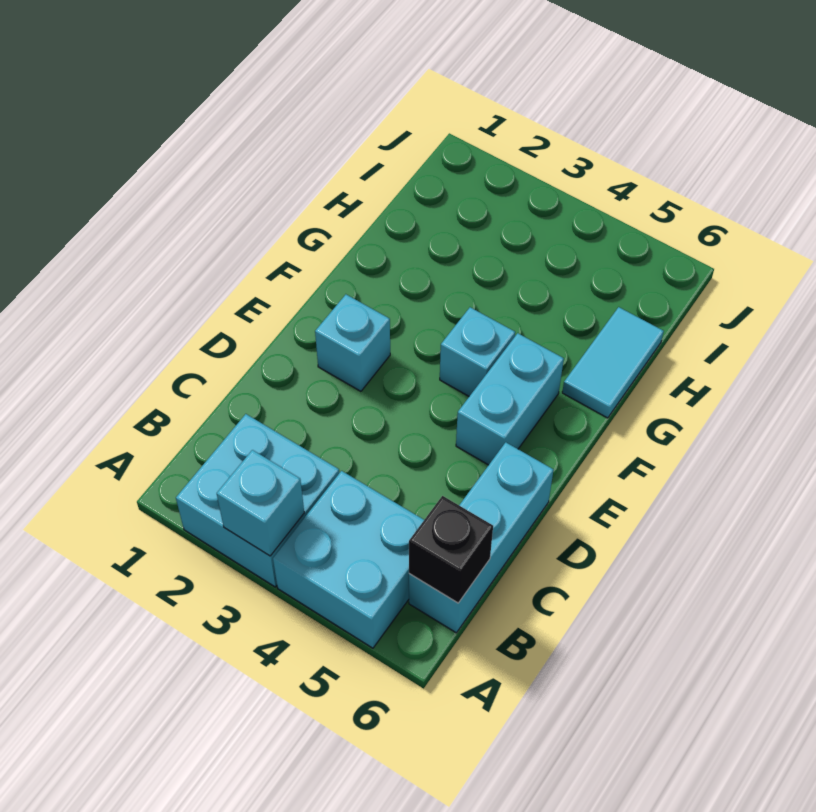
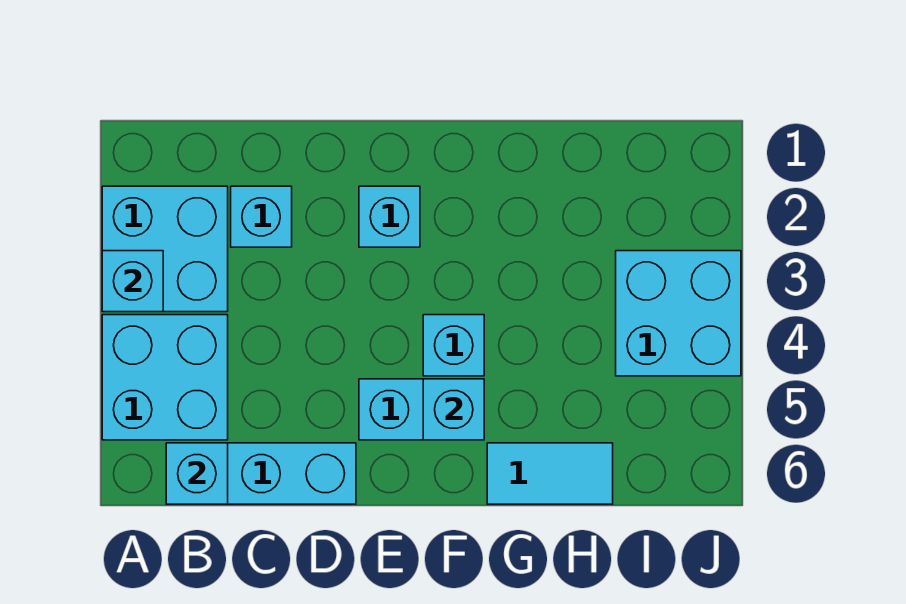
black 1x1 brick [409,496,493,603] -> cyan 1x1 brick [166,443,228,504]
none -> cyan 1x1 brick [231,186,292,247]
none -> cyan 1x1 brick [423,379,484,440]
none -> cyan 2x2 brick [616,251,741,376]

